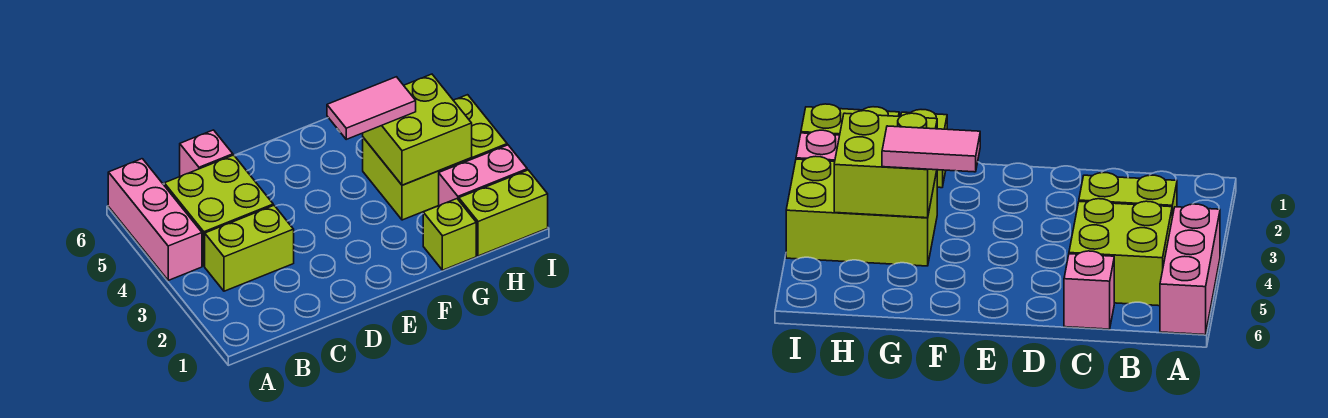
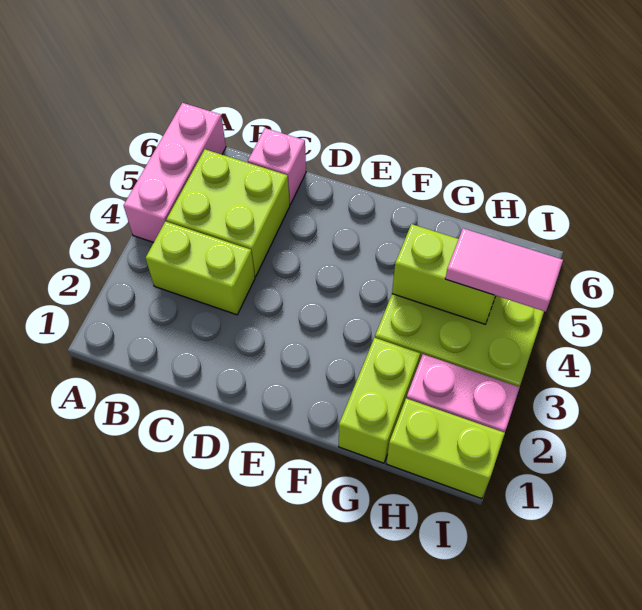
pink 1x2 tile [327,77,416,139] -> pink 1x2 tile moved to [445,228,563,312]
lime 1x1 brick [423,199,476,270] -> lime 1x2 brick [339,338,420,463]
lime 2x2 brick [363,74,472,185] -> lime 1x2 brick [392,224,496,324]

